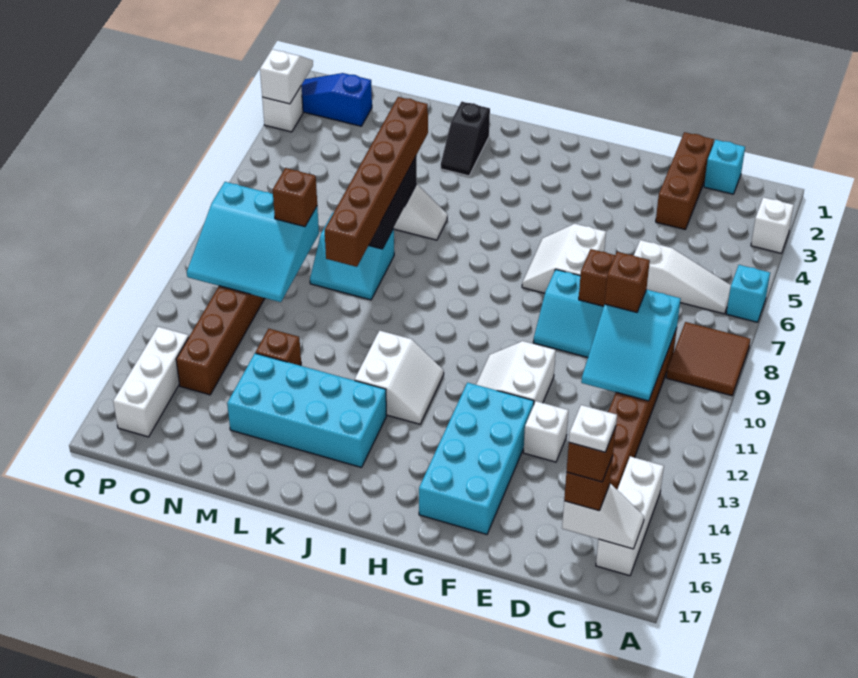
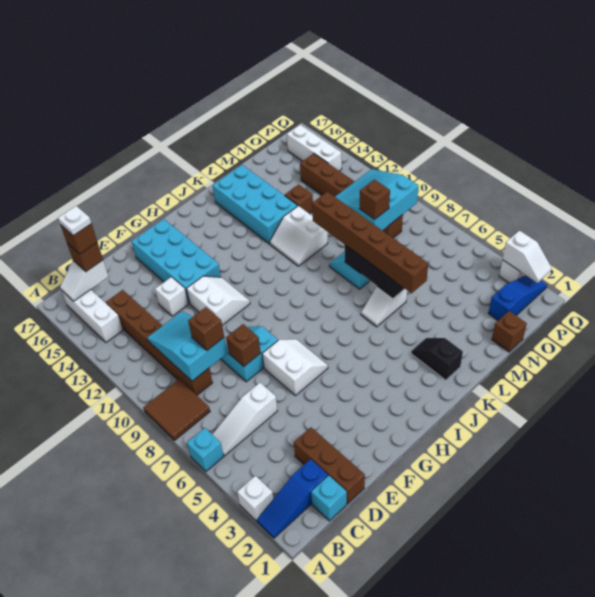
none -> blue 1x3 slope [257,459,328,538]
white 2x2 slope [355,331,444,424] -> white 2x2 slope moved to [270,206,328,266]
cyan 2x4 brick [227,353,387,467] -> cyan 2x4 brick turned to [213,165,298,244]
none -> brown 1x1 brick [492,311,527,352]

